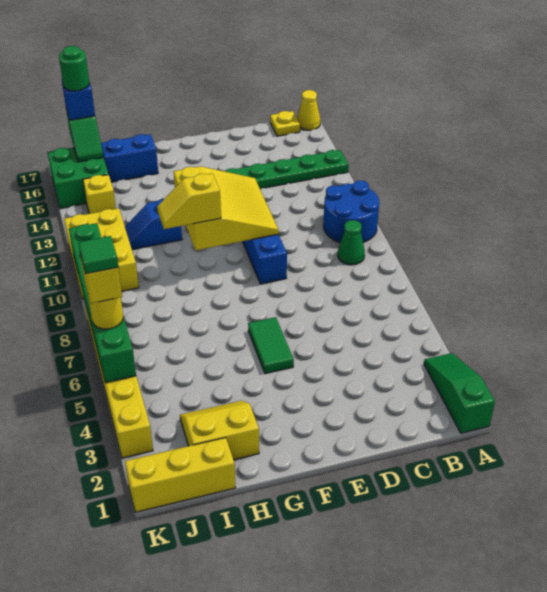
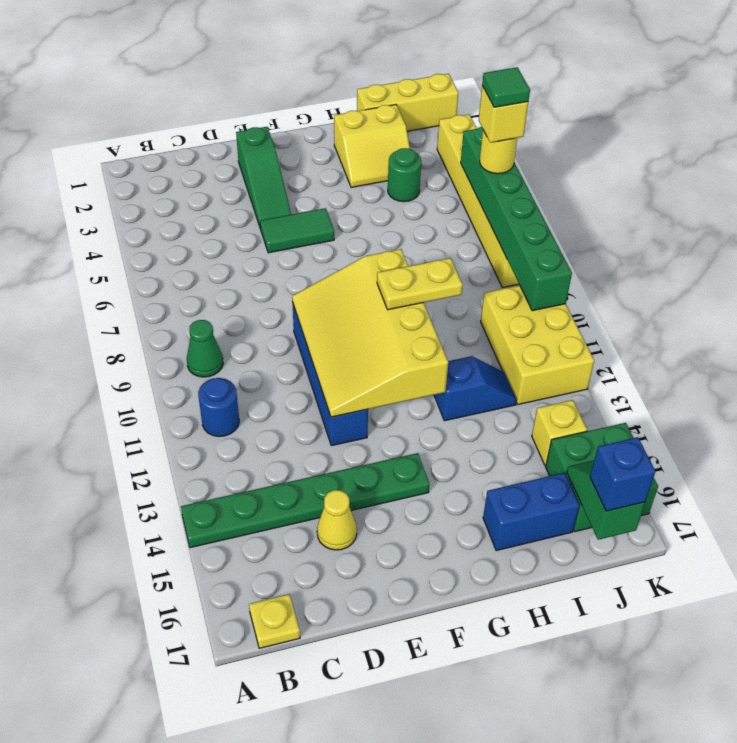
green 1x3 slope [424,353,495,433] -> green 1x3 slope moved to [236,127,291,229]
blue 2x2 round brick [323,181,379,243] -> blue 1x1 round brick [198,378,239,437]
yellow 1x1 cone [297,90,321,130] -> yellow 1x1 cone moved to [317,490,357,550]
yellow 3x3 slope [174,166,279,251] -> yellow 3x4 slope [292,249,448,417]
green 1x2 tile [248,317,294,374] -> green 1x2 tile turned to [260,208,334,253]
yellow 1x2 slope [157,173,221,229] -> yellow 1x2 plate [377,258,462,310]
green 1x1 round brick [59,46,89,91] -> green 1x1 round brick moved to [388,148,421,202]

